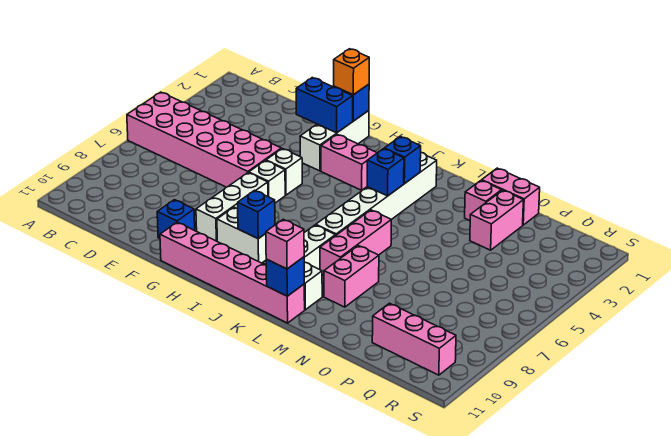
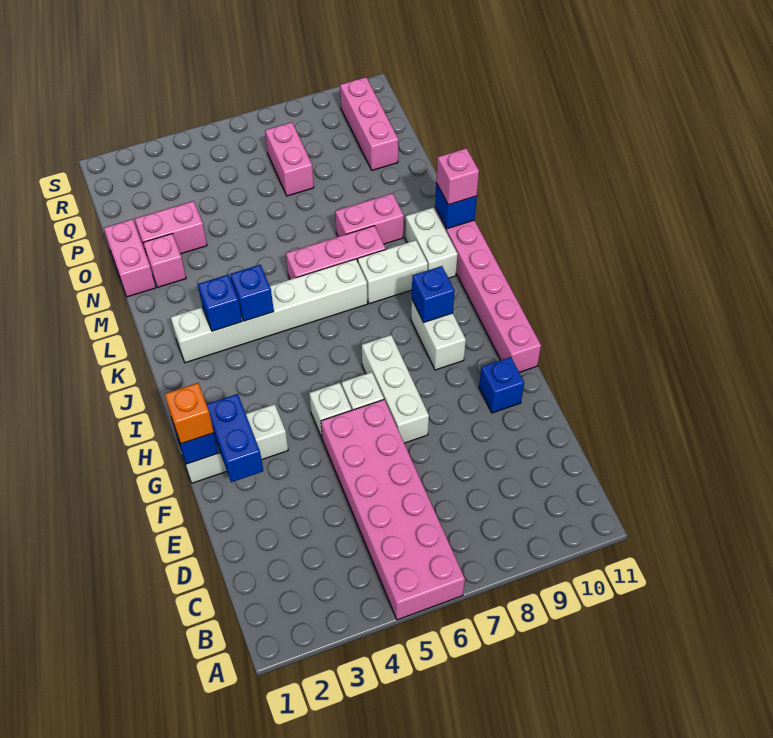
white 1x3 brick [196,173,268,241] -> white 1x3 brick turned to [362,335,429,443]
pink 1x2 brick [321,135,377,190] -> pink 1x2 brick moved to [265,122,314,196]

